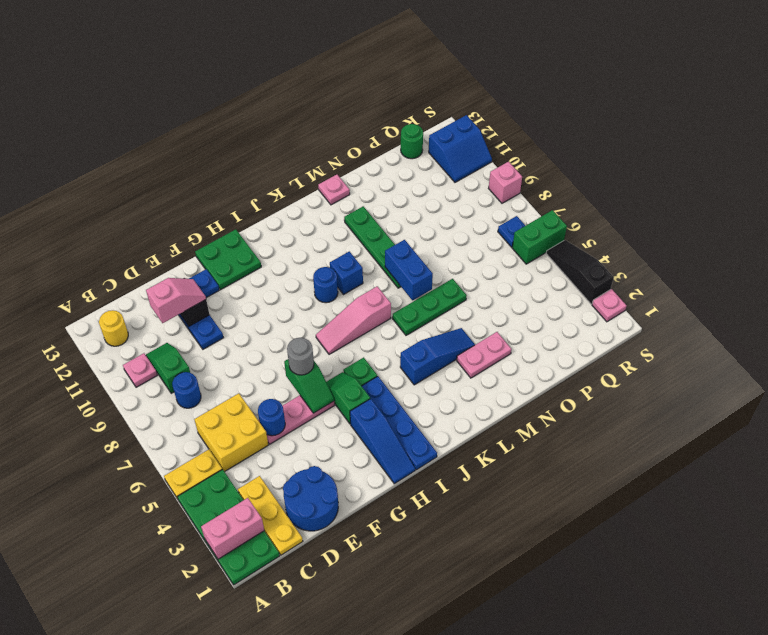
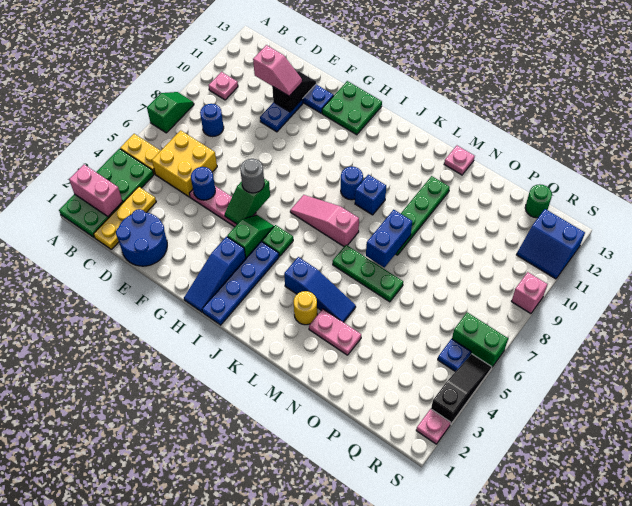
yellow 1x1 round brick [99,310,128,346] -> yellow 1x1 round brick moved to [294,291,317,325]
green 1x2 slope [146,343,190,393] -> green 1x2 slope moved to [147,92,194,133]
blue 1x1 plate [498,216,525,247] -> blue 1x1 plate moved to [438,339,471,372]

